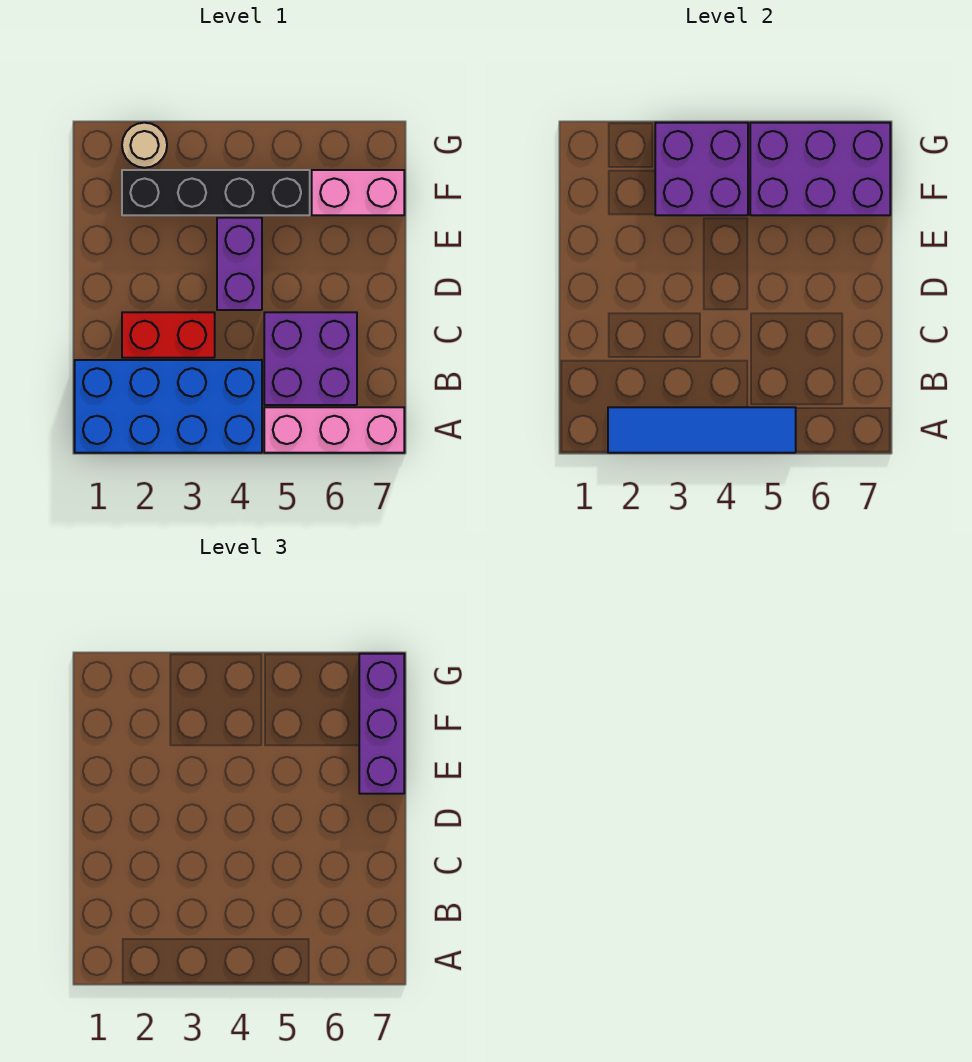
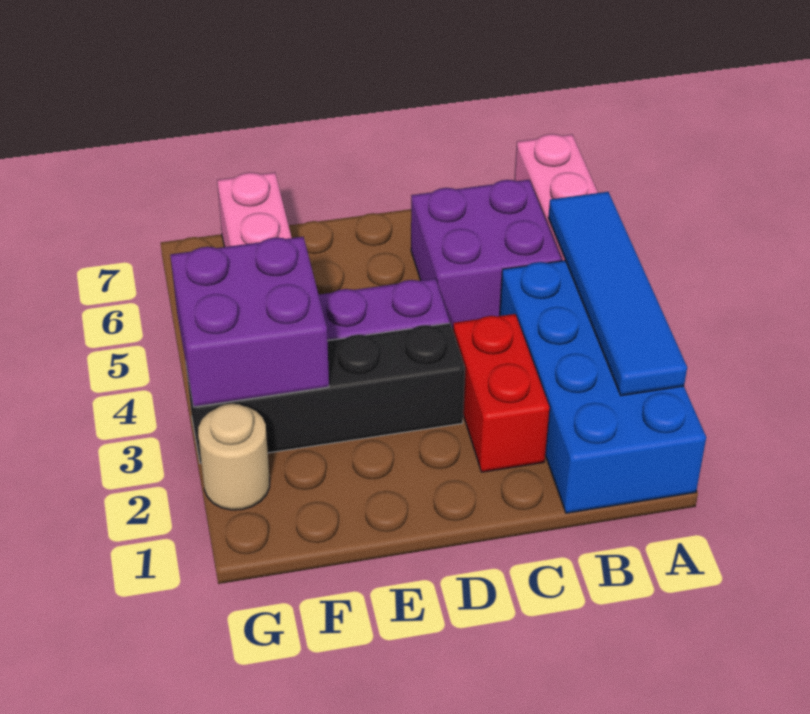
purple 1x3 brick [359,654,404,794] -> none
black 1x4 brick [122,170,310,215] -> black 1x4 brick turned to [186,323,465,463]
purple 2x3 brick [750,123,890,215] -> none

